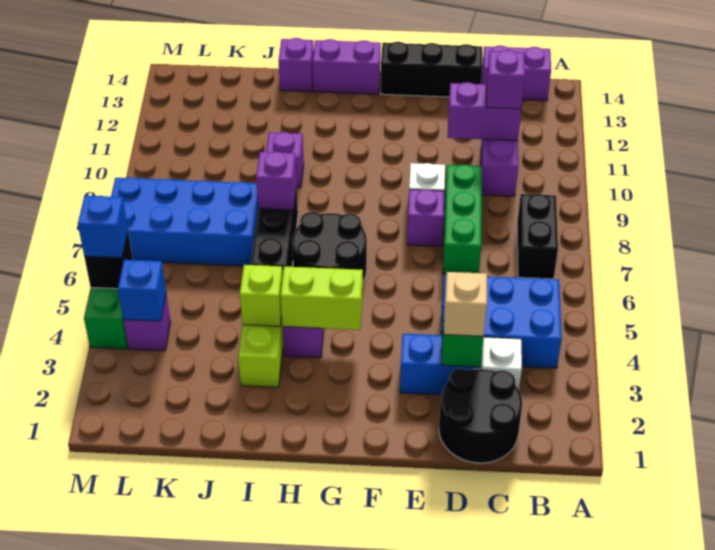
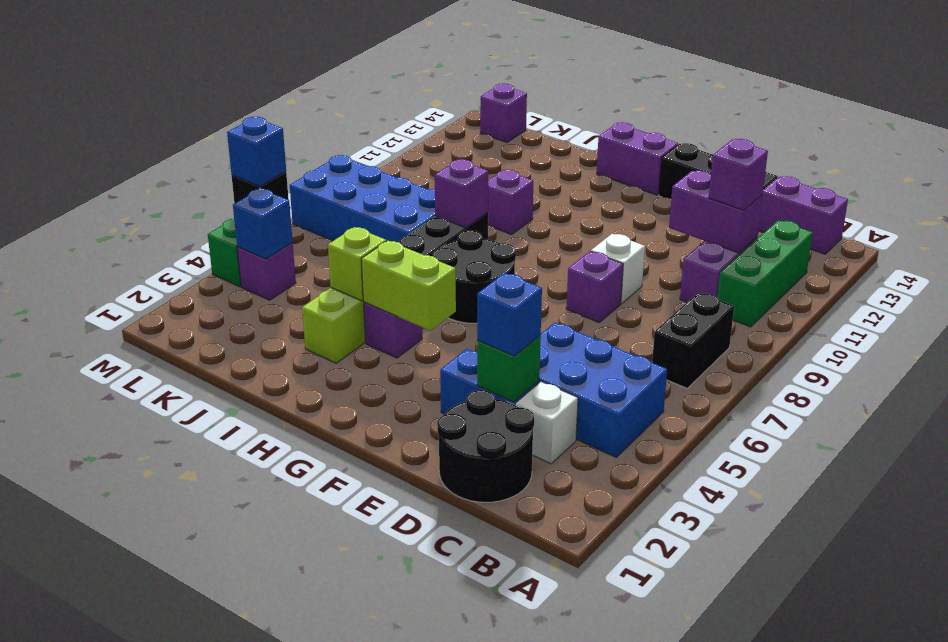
tan 1x1 brick [444,272,487,336] -> blue 1x1 brick [477,273,542,356]
green 1x3 brick [443,165,482,275] -> green 1x3 brick moved to [717,220,813,327]
purple 1x1 brick [279,38,314,92] -> purple 1x1 brick moved to [480,83,527,142]

